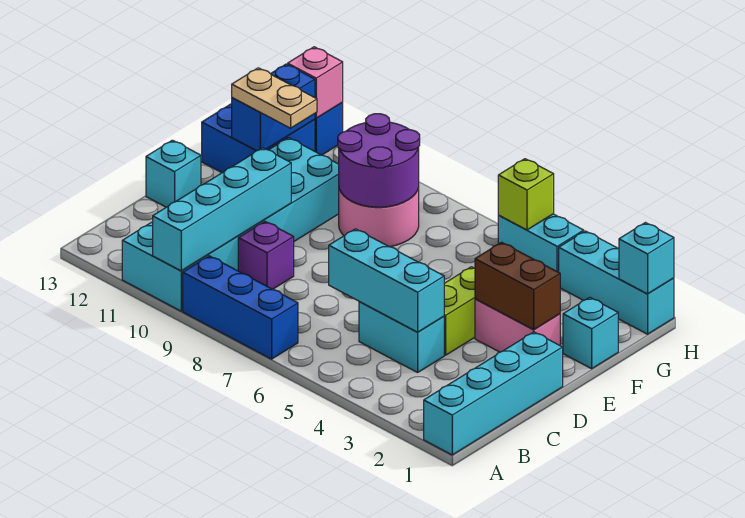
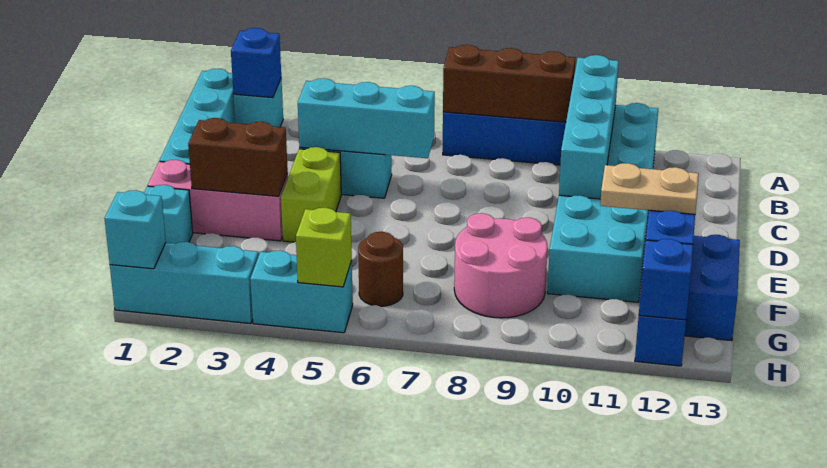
none -> blue 1x1 brick [231,28,281,98]
none -> brown 1x3 brick [443,45,575,122]
purple 1x1 brick [238,222,294,289] -> none
cyan 1x1 brick [146,140,201,207] -> cyan 1x1 brick moved to [234,79,283,127]
pink 1x2 brick [475,299,560,352] -> pink 1x3 brick [148,160,288,241]
purple 2x2 round brick [338,114,420,207] -> none
none -> brown 1x1 round brick [358,232,403,306]
pink 1x1 brick [288,47,343,118] -> blue 1x1 brick [639,239,693,320]

